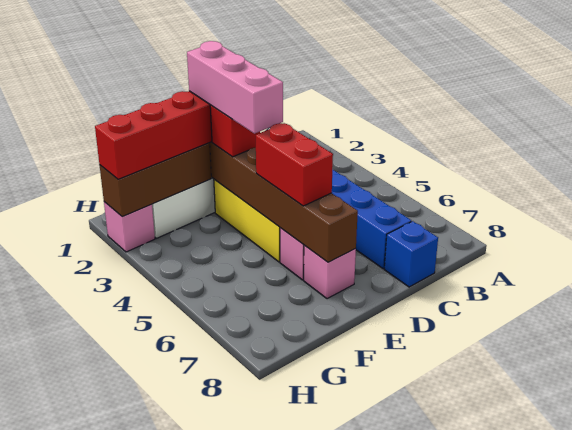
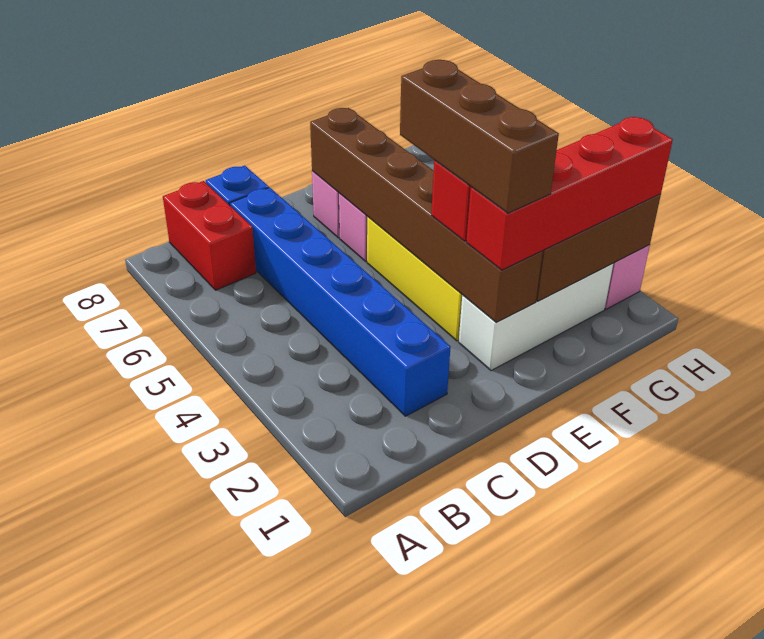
pink 1x3 brick [187,41,283,134] -> brown 1x3 brick [400,60,559,213]
red 1x2 brick [256,123,333,206] -> red 1x2 brick moved to [163,181,256,290]

